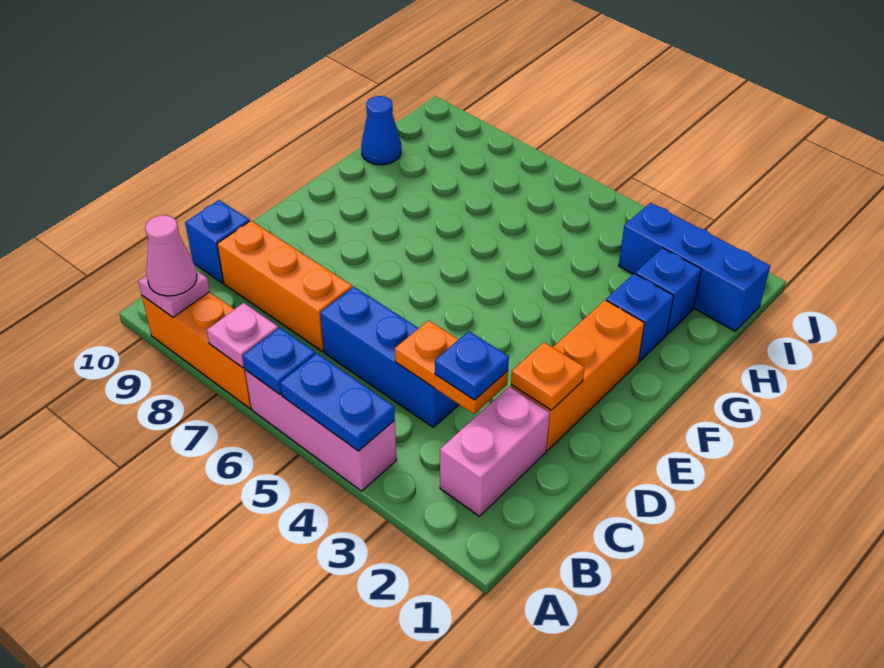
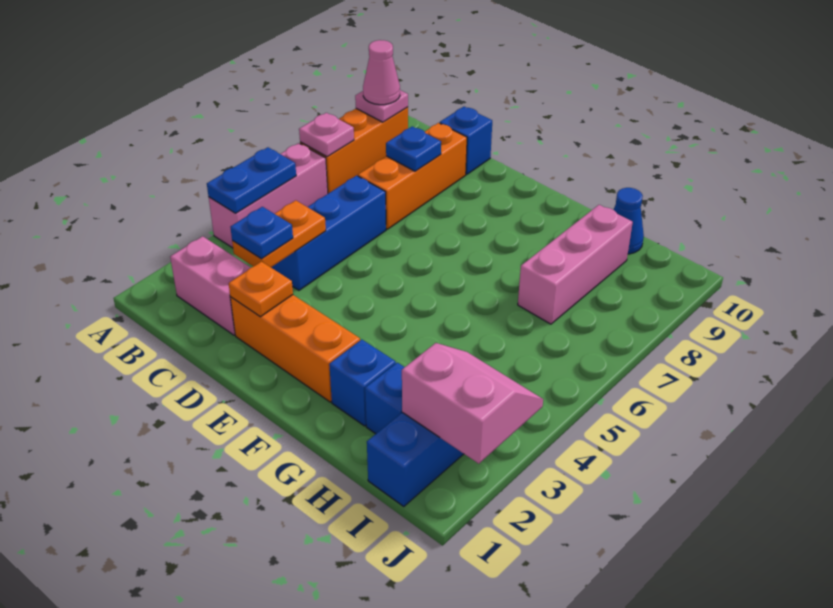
blue 1x1 plate [243,328,315,394] -> blue 1x1 plate moved to [386,126,441,171]
none -> pink 1x3 brick [518,205,633,324]
none -> pink 2x2 slope [402,343,543,464]

